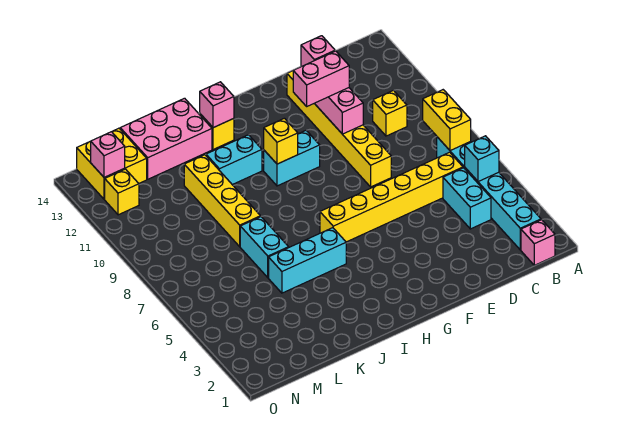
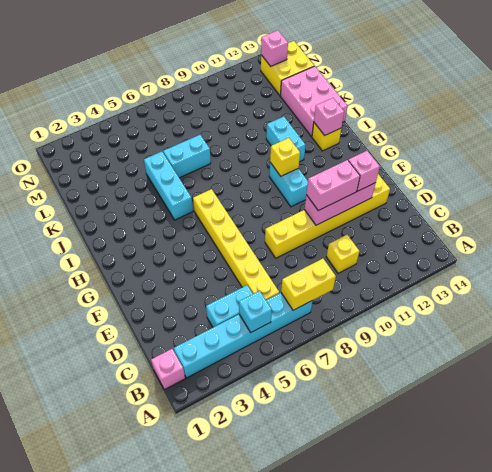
pink 1x2 brick [293,51,349,106] -> pink 1x2 brick turned to [306,160,360,211]
yellow 1x4 brick [184,155,260,247] -> none
yellow 1x1 brick [105,169,139,215] -> none

